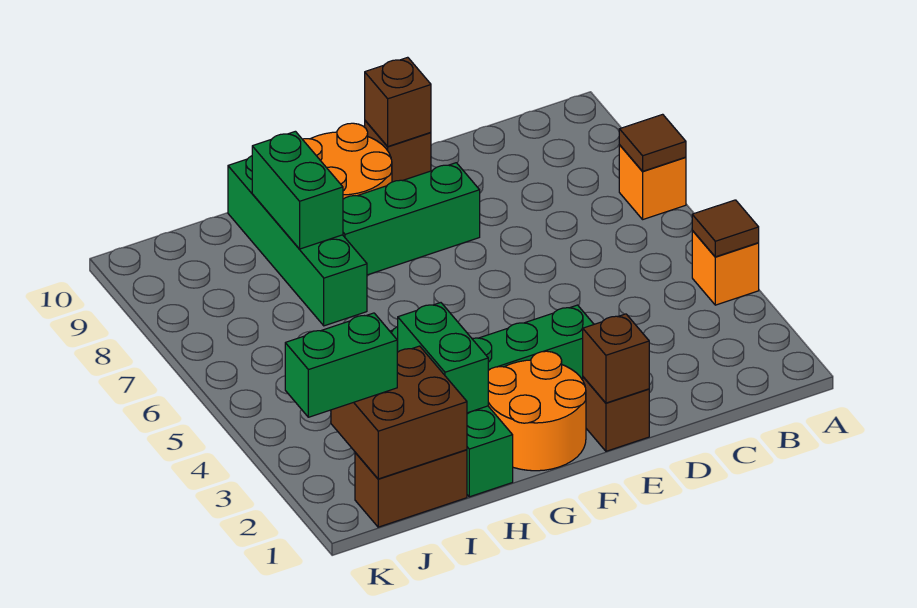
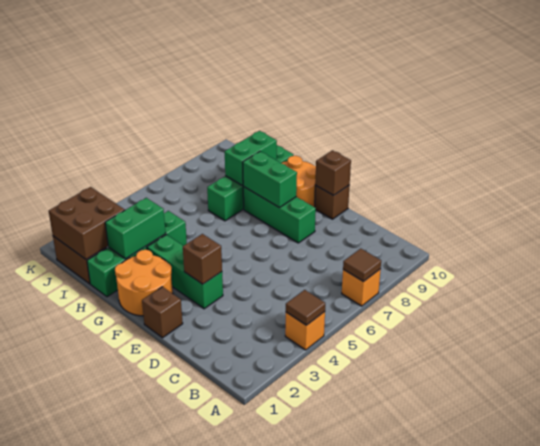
brown 1x1 brick [583,314,649,403] -> brown 1x1 brick moved to [183,234,222,284]
green 1x2 brick [285,313,397,417] -> green 1x2 brick moved to [243,152,297,207]

